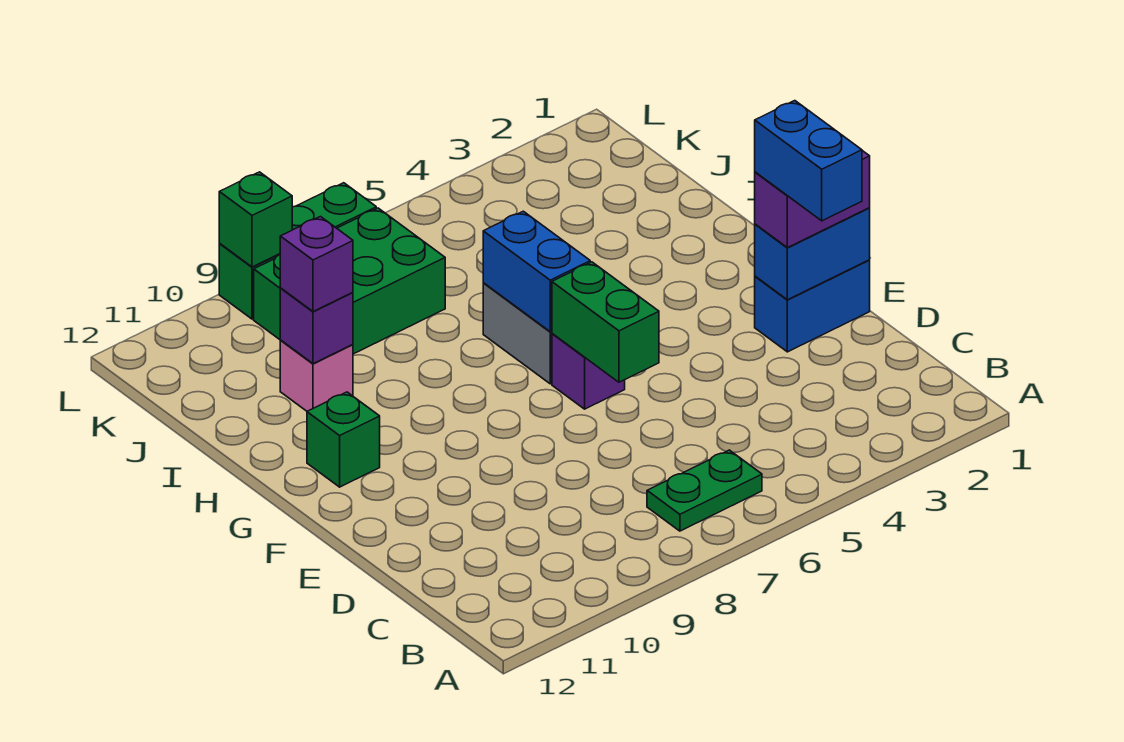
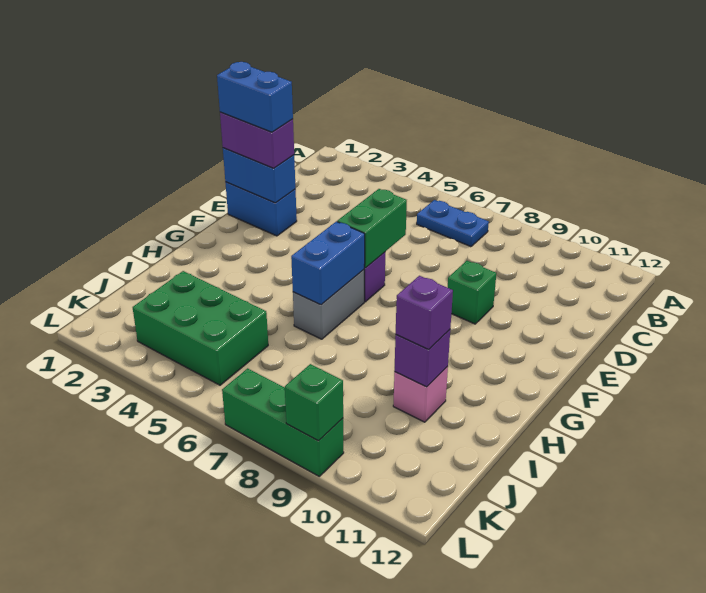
green 1x2 plate [647,450,762,531] -> blue 1x2 plate [417,200,489,247]
blue 1x2 brick [755,101,862,221] -> blue 1x2 brick turned to [217,62,293,132]
green 1x1 brick [307,392,380,487] -> green 1x1 brick moved to [448,261,496,324]
green 2x3 brick [254,208,445,354] -> green 2x3 brick moved to [133,271,268,385]

